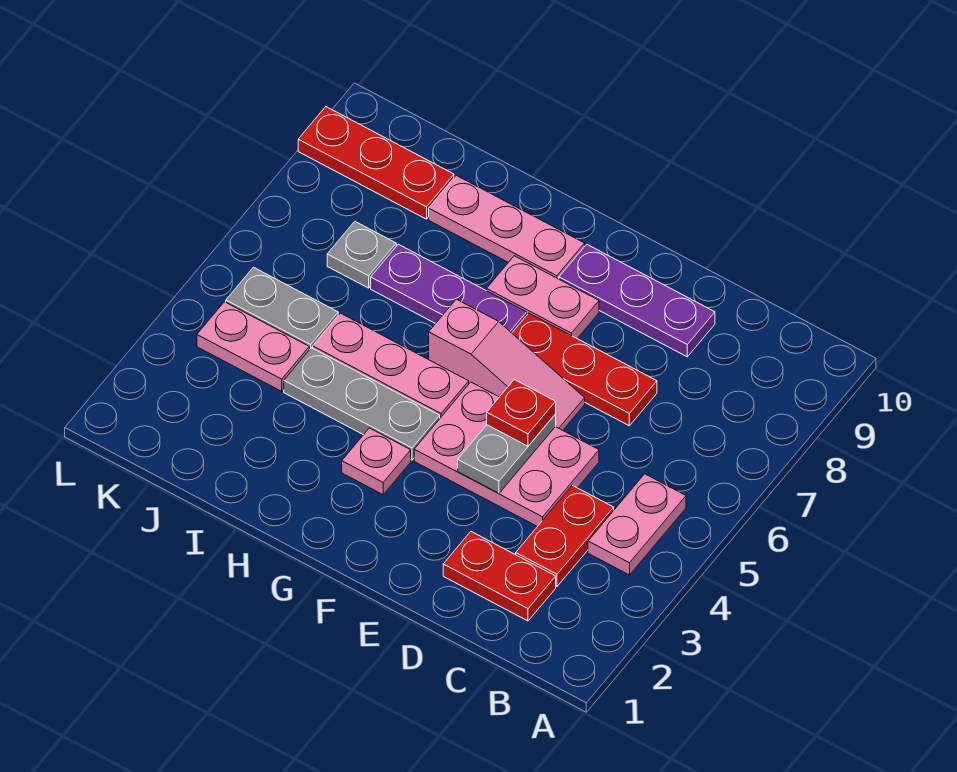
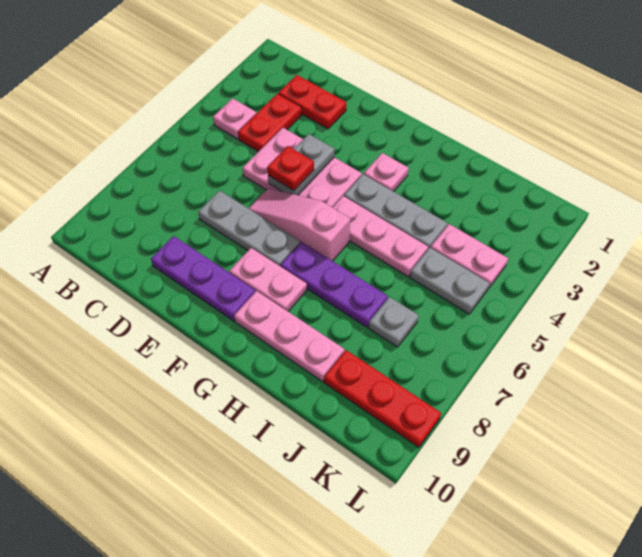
pink 1x2 plate [588,474,686,575] -> pink 1x1 plate [213,98,256,139]
red 1x3 plate [512,313,657,426] -> grey 1x3 plate [198,191,300,266]

